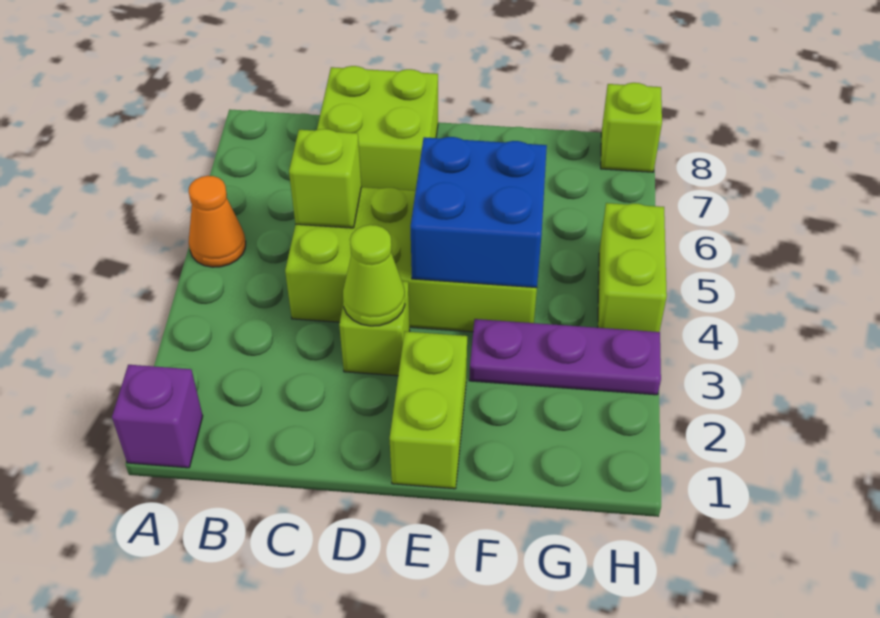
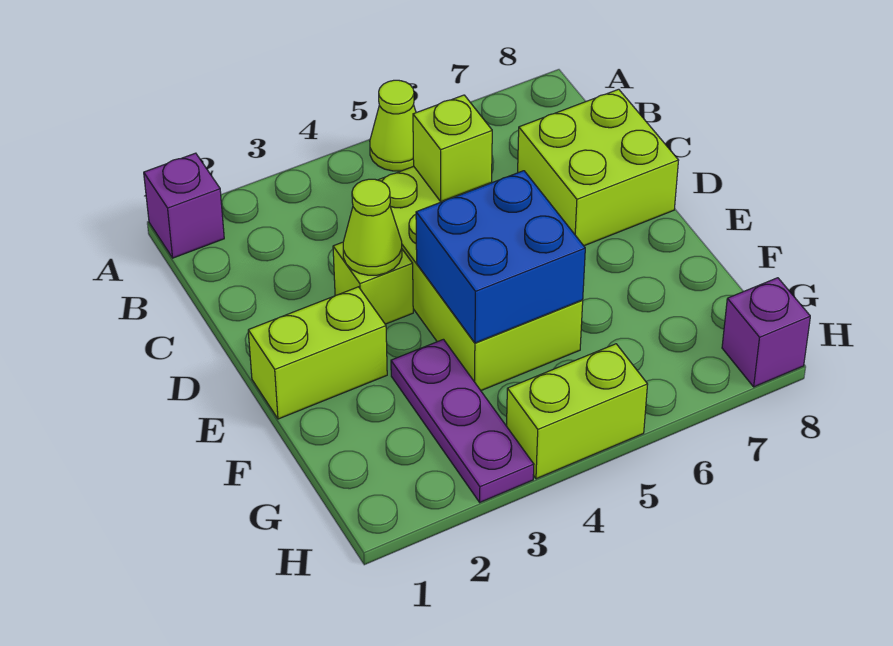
orange 1x1 cone [189,176,246,267] -> lime 1x1 cone [370,80,416,171]
lime 1x1 brick [601,83,662,172] -> purple 1x1 brick [722,278,810,387]

